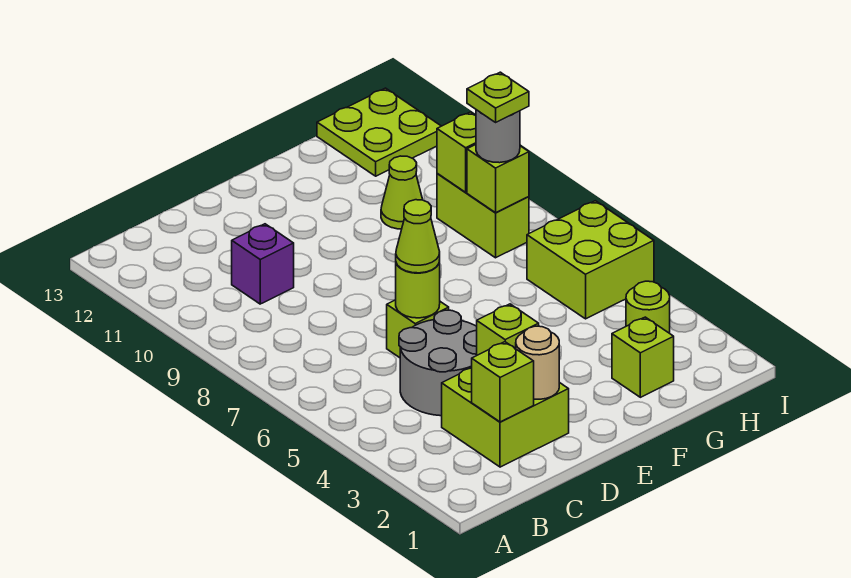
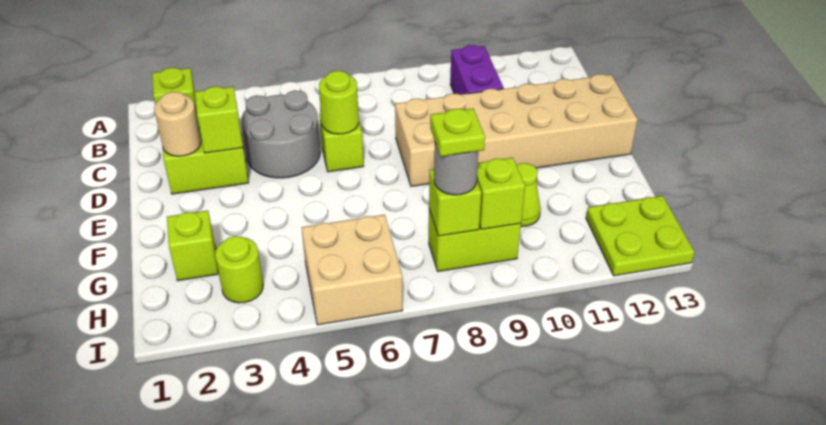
purple 1x1 brick [232,224,294,304] -> purple 1x2 brick [450,45,504,95]
lime 1x1 cone [396,200,440,273] -> none
none -> tan 2x6 brick [395,74,638,186]
lime 2x2 brick [527,201,654,319] -> tan 2x2 brick [301,215,403,325]

